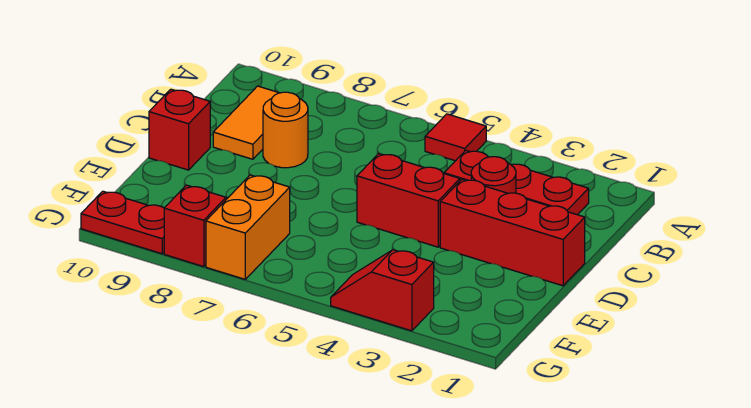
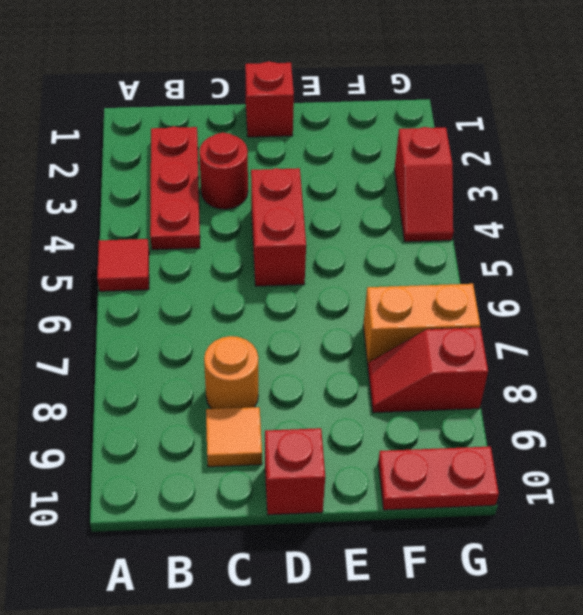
orange 1x2 tile [213,86,279,159] -> orange 1x1 tile [206,407,262,467]
red 1x3 brick [440,179,585,286] -> red 1x1 brick [245,62,294,137]
red 1x2 plate [81,191,164,254] -> red 1x2 plate turned to [378,447,499,510]

